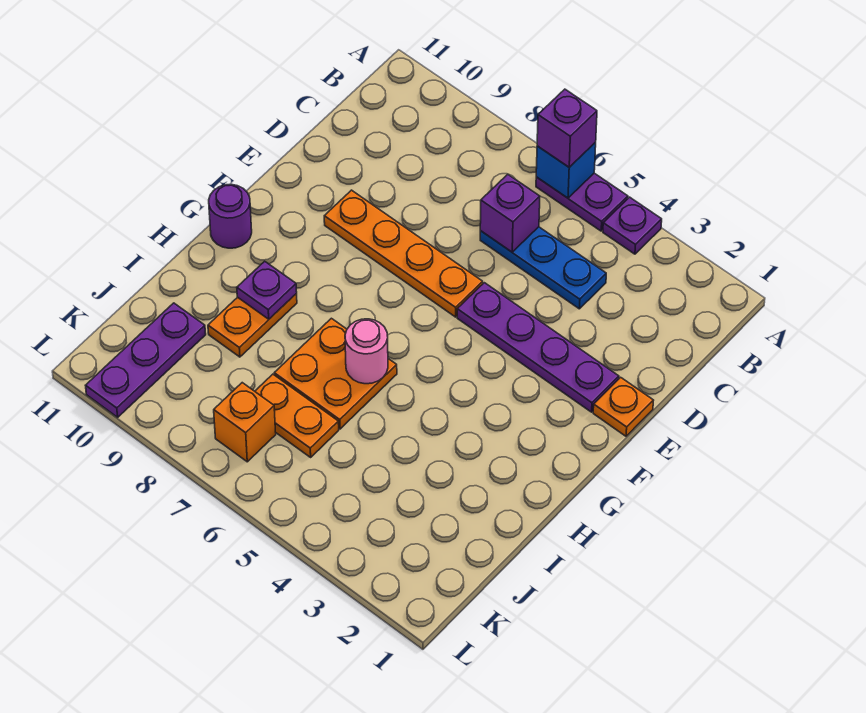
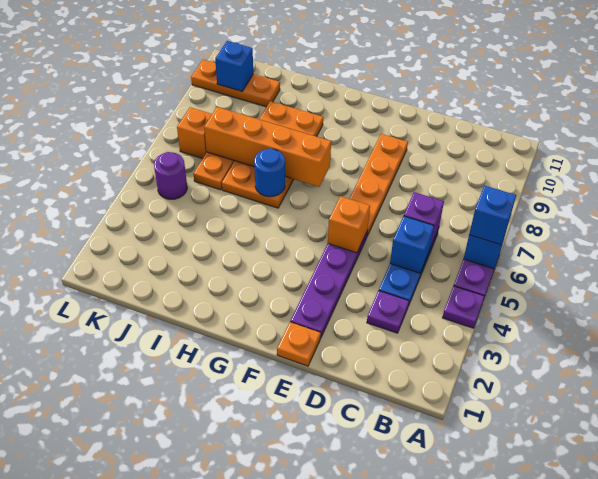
purple 1x1 brick [537,89,597,167] -> blue 1x1 brick [469,186,516,245]
none -> blue 1x1 brick [390,216,434,273]
none -> orange 1x1 brick [328,196,370,253]
none -> orange 1x4 brick [204,107,331,187]
purple 1x1 round brick [209,184,252,248] -> purple 1x1 round brick moved to [154,152,187,199]
pink 1x1 round brick [345,319,388,384] -> blue 1x1 round brick [254,149,285,197]
purple 1x1 plate [237,261,297,319] -> purple 1x1 plate moved to [367,291,409,333]
purple 1x3 plate [86,303,206,417] -> orange 1x3 plate [191,60,280,107]
none -> blue 1x1 brick [215,41,253,91]

